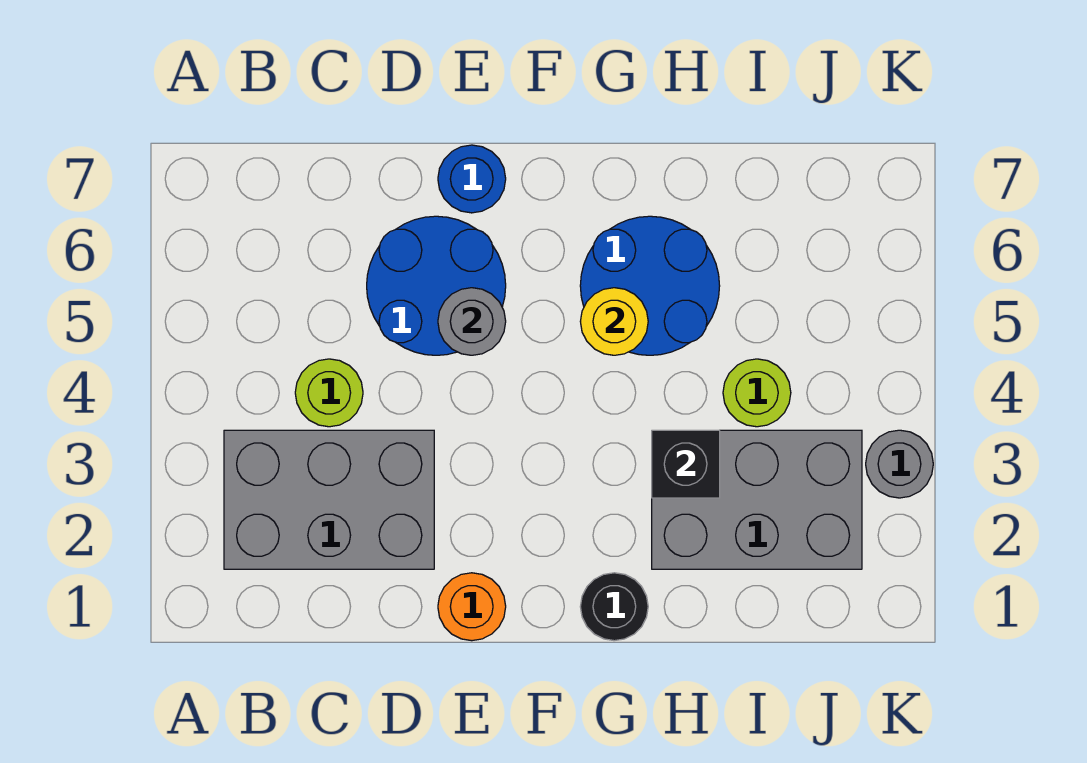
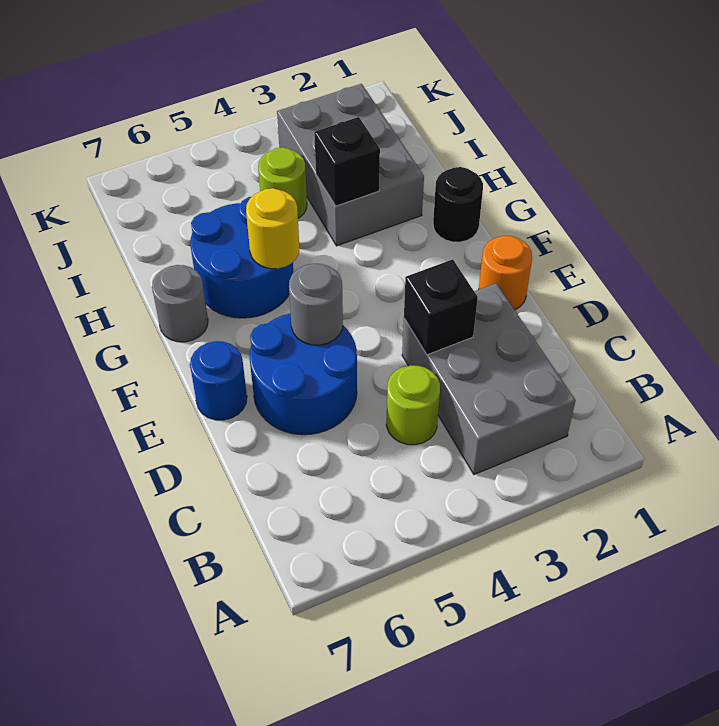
none -> black 1x1 brick [404,259,478,355]
grey 1x1 round brick [866,430,933,498] -> grey 1x1 round brick moved to [152,265,208,342]

